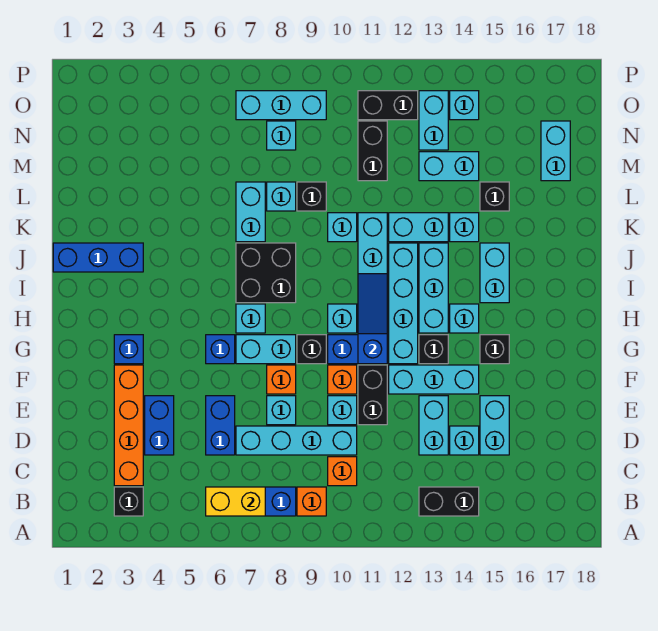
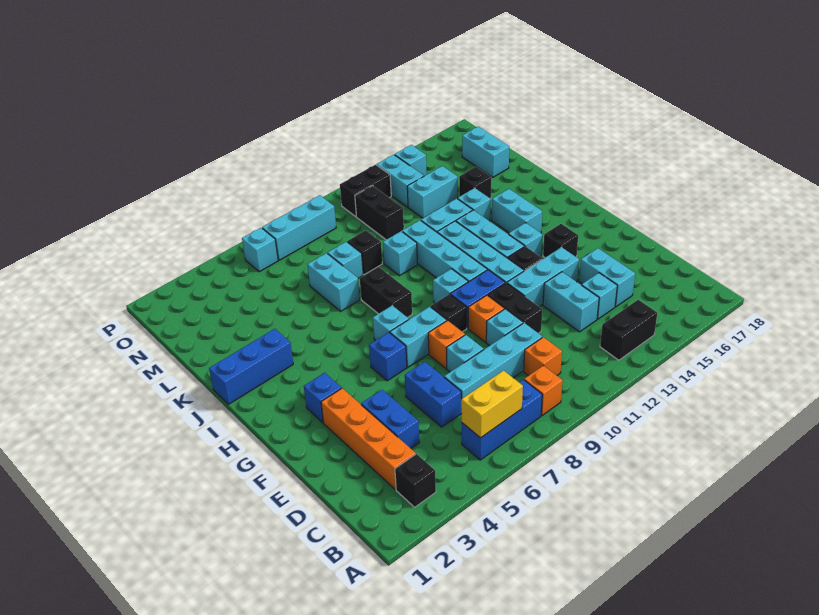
blue 1x3 slope [358,274,387,364] -> none
black 2x2 brick [236,243,296,303] -> black 1x2 brick [360,267,412,318]
cyan 1x1 brick [267,121,296,150] -> cyan 1x1 brick moved to [242,228,278,272]

